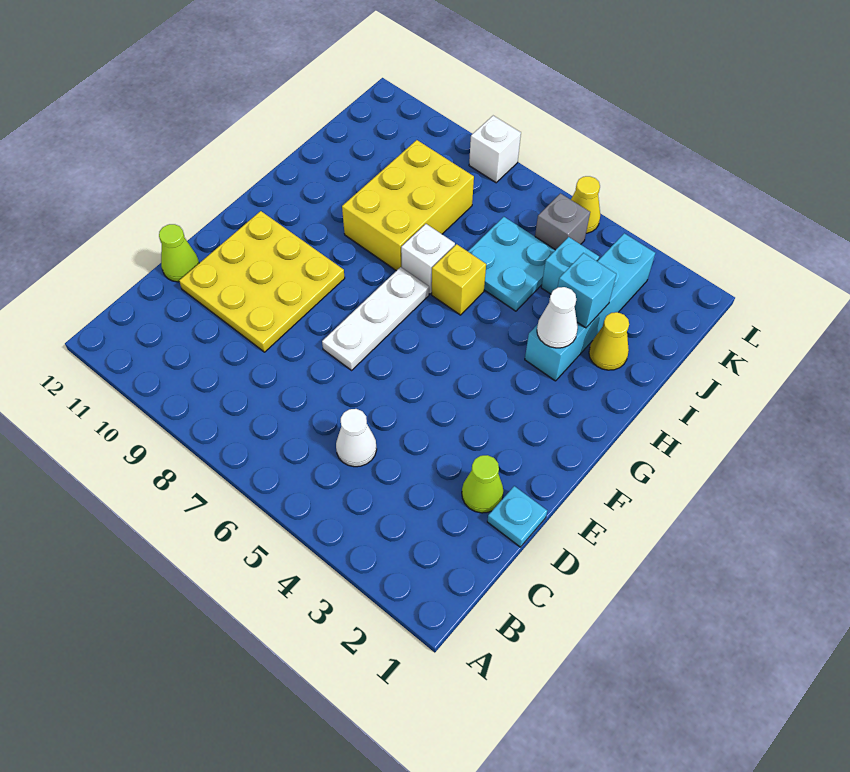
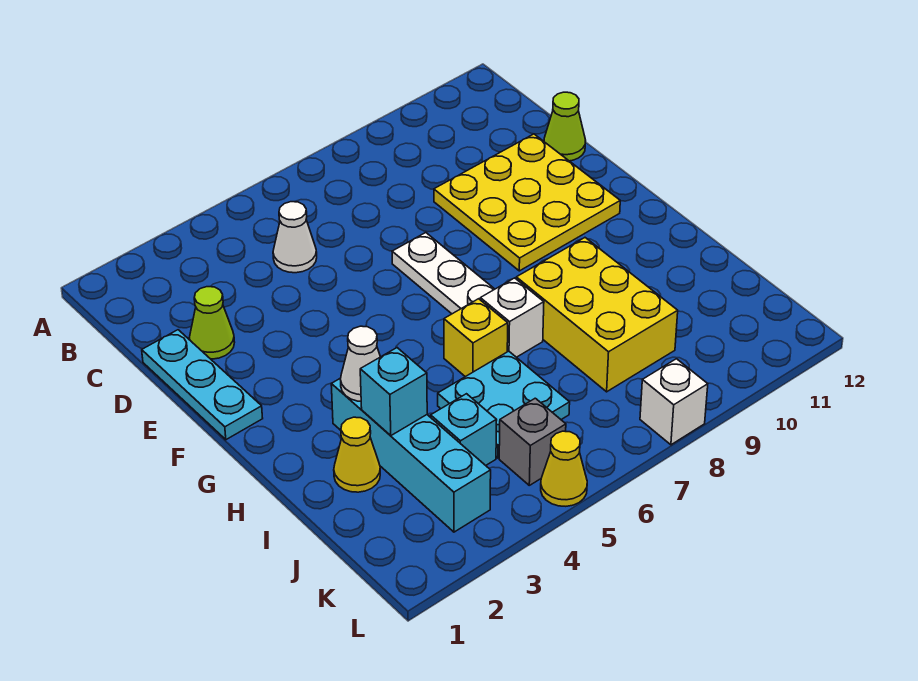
cyan 1x1 plate [487,486,547,547] -> cyan 1x3 plate [142,330,263,440]

